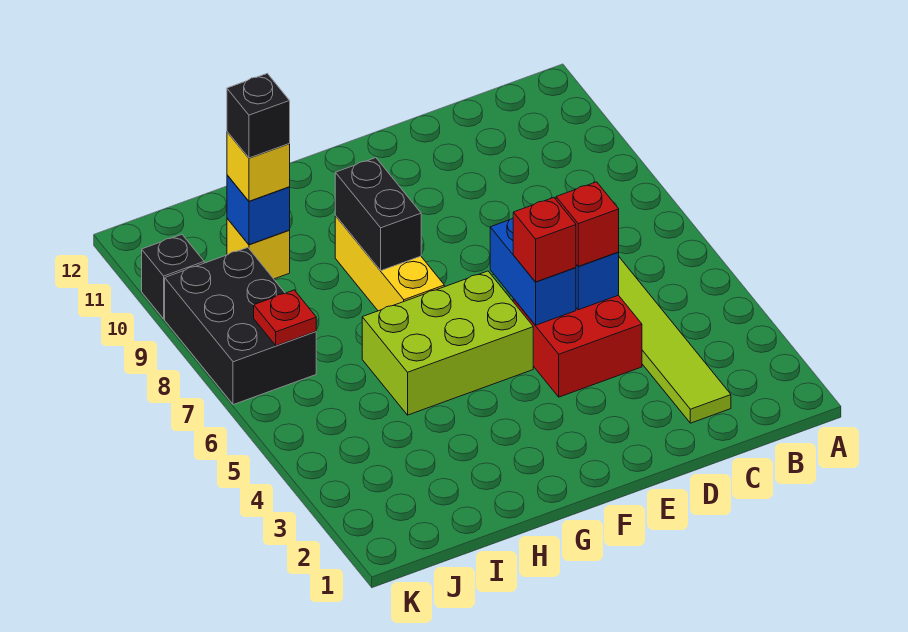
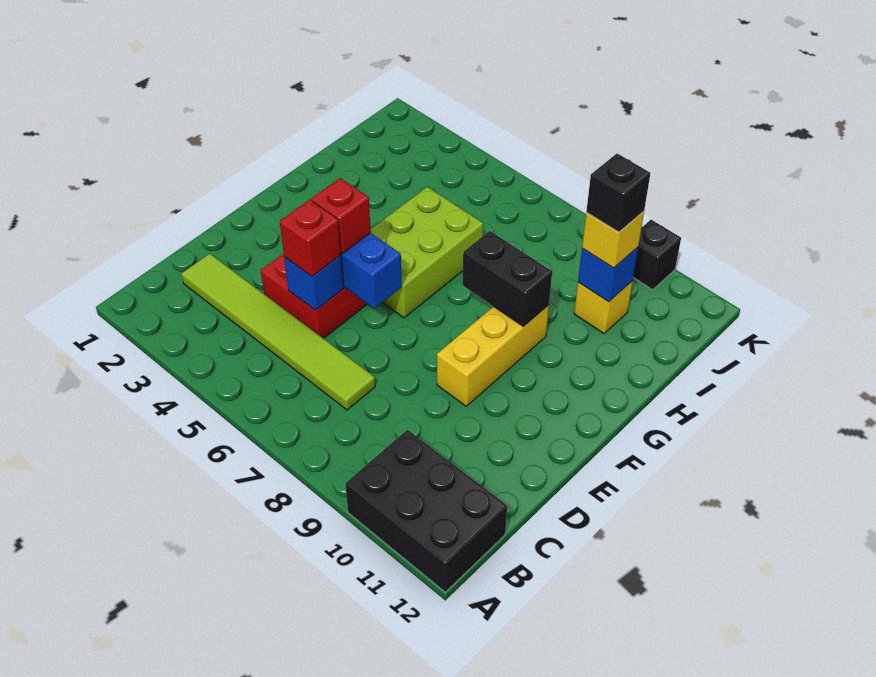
yellow 1x3 brick [335,216,444,311] -> yellow 1x3 brick turned to [437,305,549,406]
black 2x3 brick [165,248,316,405] -> black 2x3 brick moved to [345,430,507,592]
red 1x1 plate [254,290,316,346] -> none

